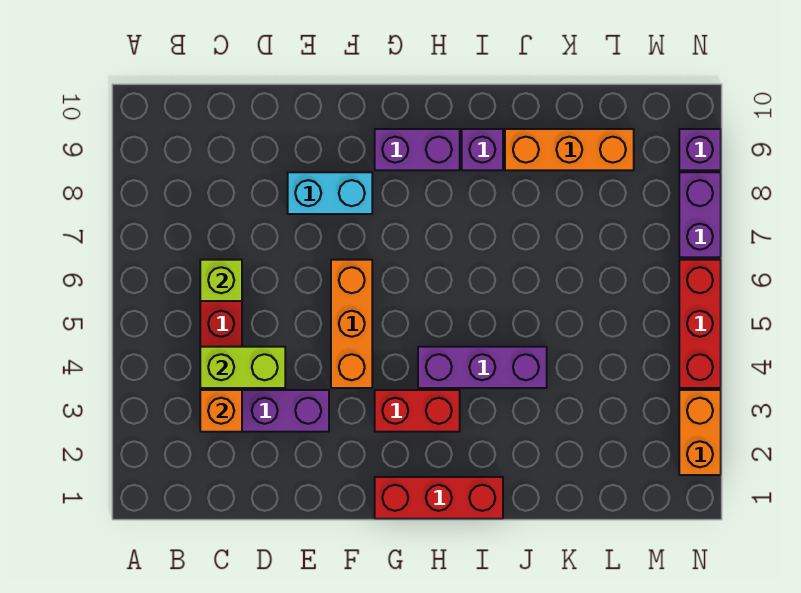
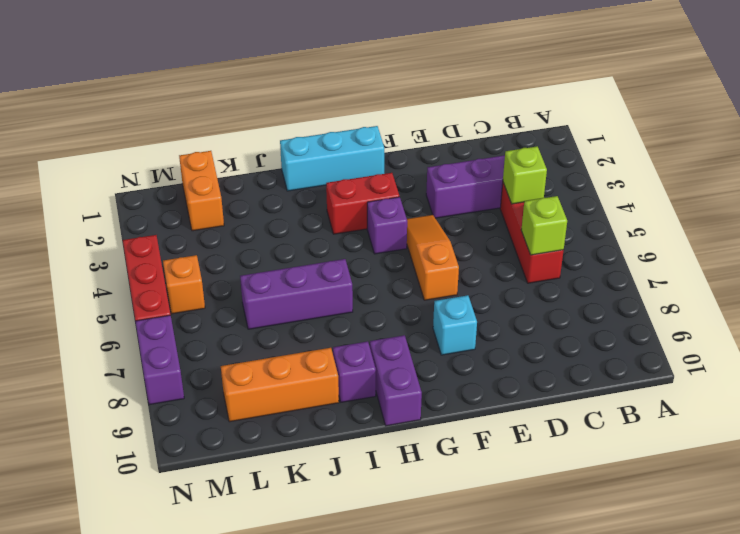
orange 1x1 brick [200,390,242,432] -> orange 1x1 brick moved to [163,255,205,314]
lime 1x2 brick [200,347,285,388] -> lime 1x1 brick [503,146,547,204]
cyan 1x2 brick [288,172,372,214] -> cyan 1x1 brick [433,295,477,355]
orange 1x3 brick [331,260,372,388] -> orange 1x3 slope [407,215,459,300]
red 1x3 brick [375,477,503,519] -> cyan 1x3 brick [280,126,384,191]
purple 1x2 brick [375,129,460,170] -> purple 1x2 brick turned to [370,335,422,426]
purple 1x3 brick [418,347,547,388] -> purple 1x3 brick moved to [240,259,353,329]
orange 1x2 brick [679,390,721,475] -> orange 1x2 brick moved to [179,151,224,231]
purple 1x1 brick [679,129,721,170] -> purple 1x1 brick moved to [367,197,407,254]

